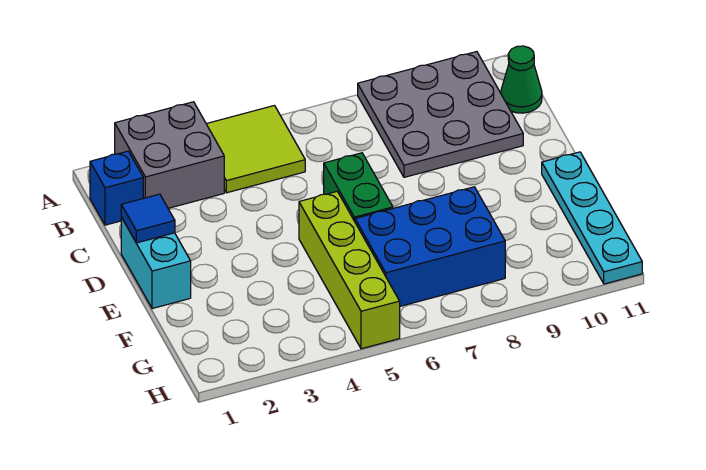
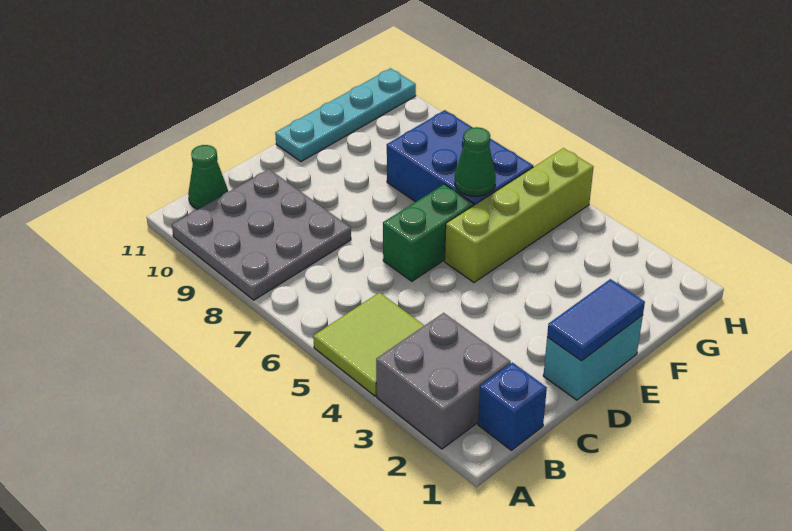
blue 1x1 tile [121,194,175,243] -> blue 1x2 tile [547,279,645,361]
none -> green 1x1 cone [455,127,496,196]

